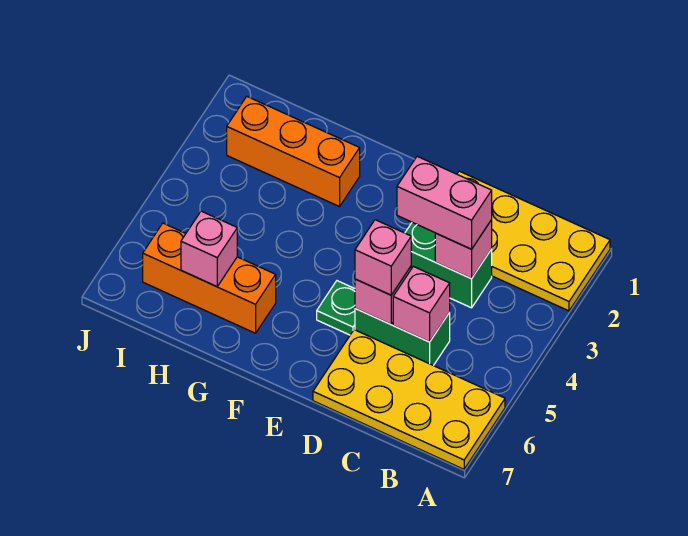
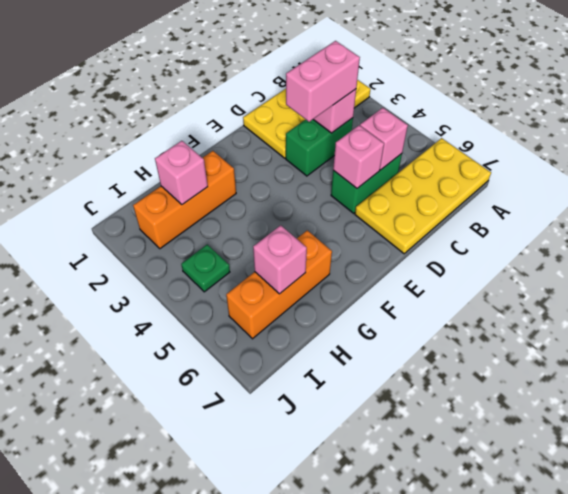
pink 1x1 brick [355,220,411,295] -> pink 1x1 brick moved to [155,141,208,205]
green 1x1 plate [317,281,355,335] -> green 1x1 plate moved to [181,245,230,292]

